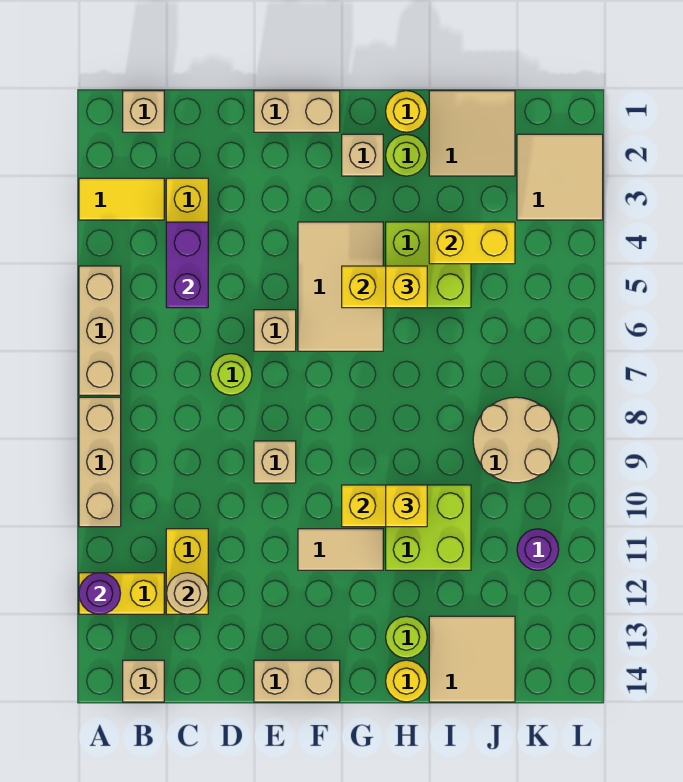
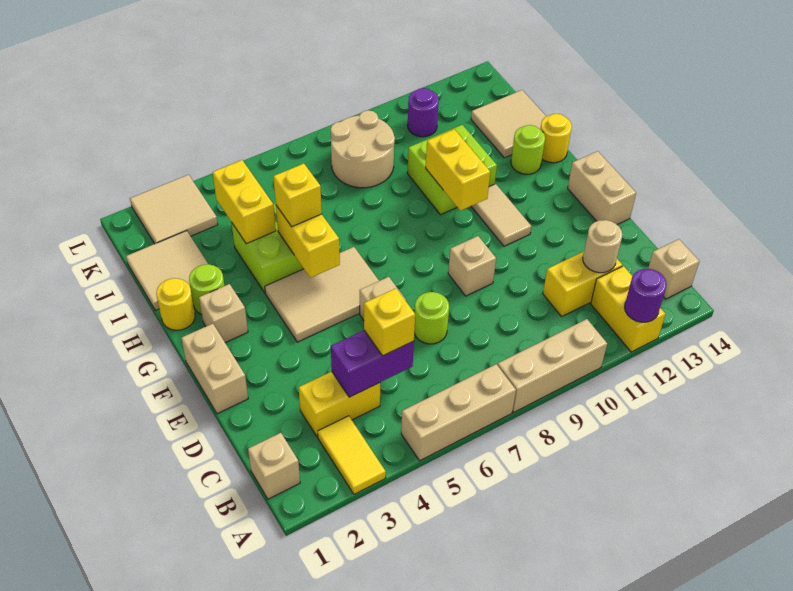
yellow 1x1 brick [386,485,427,527] -> yellow 1x1 brick moved to [364,288,415,356]

